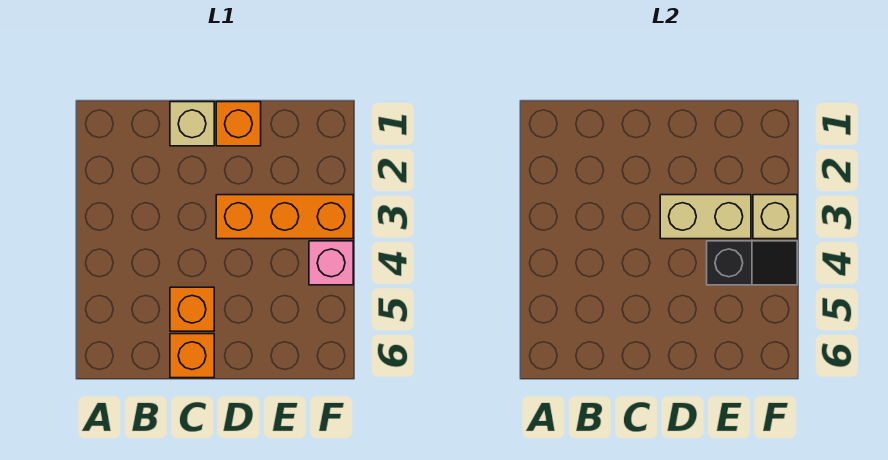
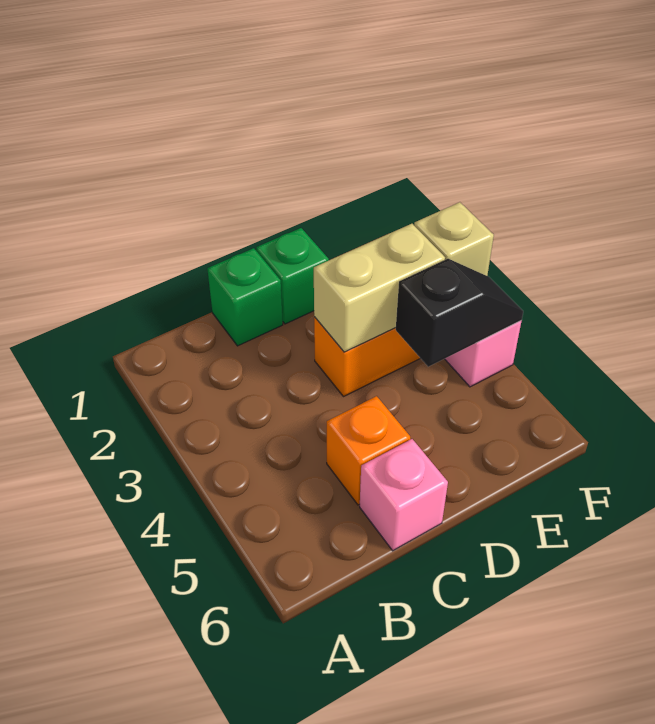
tan 1x1 brick [170,102,214,146] -> green 1x1 brick [207,248,283,346]
orange 1x1 brick [170,334,214,378] -> pink 1x1 brick [360,439,448,551]
orange 1x1 brick [216,102,261,146] -> green 1x1 brick [256,228,329,324]

